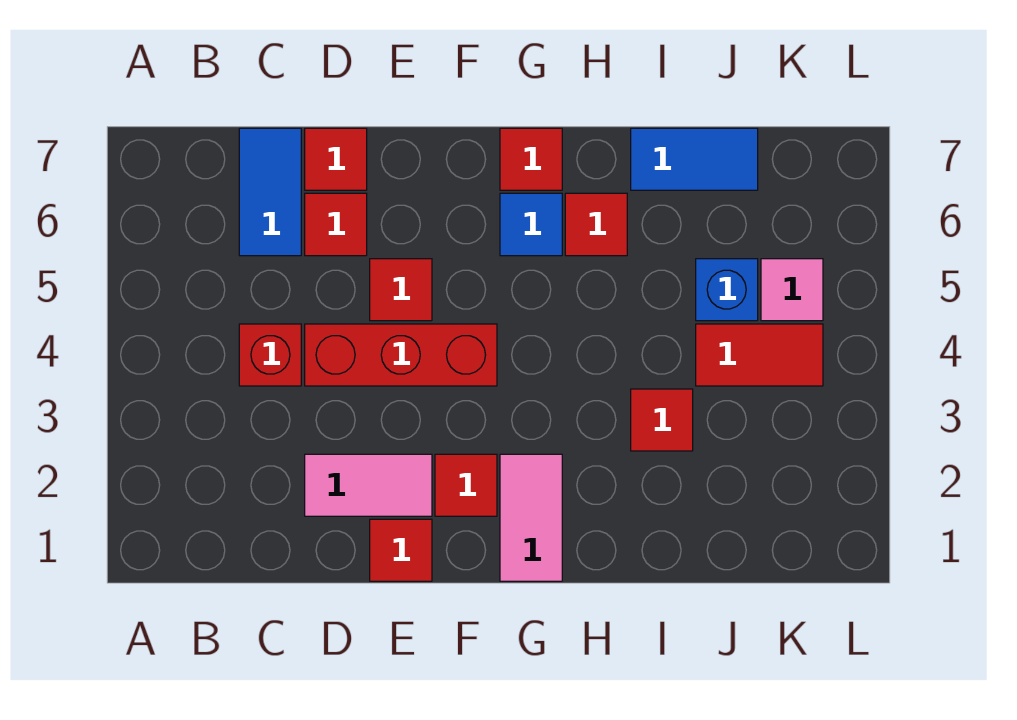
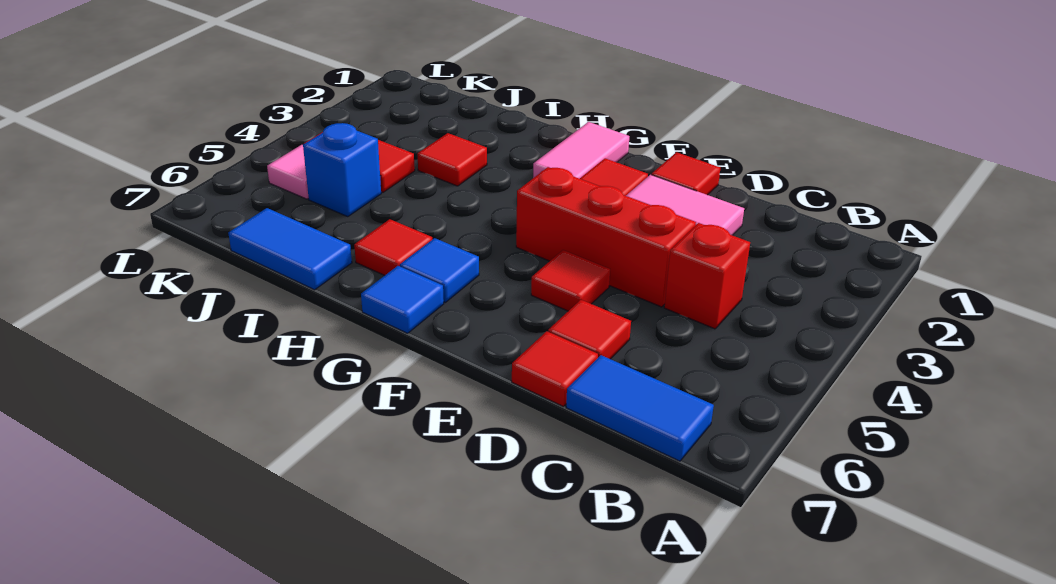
blue 1x2 tile [239,128,301,256] -> blue 1x2 tile turned to [566,355,714,461]
red 1x1 tile [500,128,562,190] -> blue 1x1 tile [361,266,444,333]

